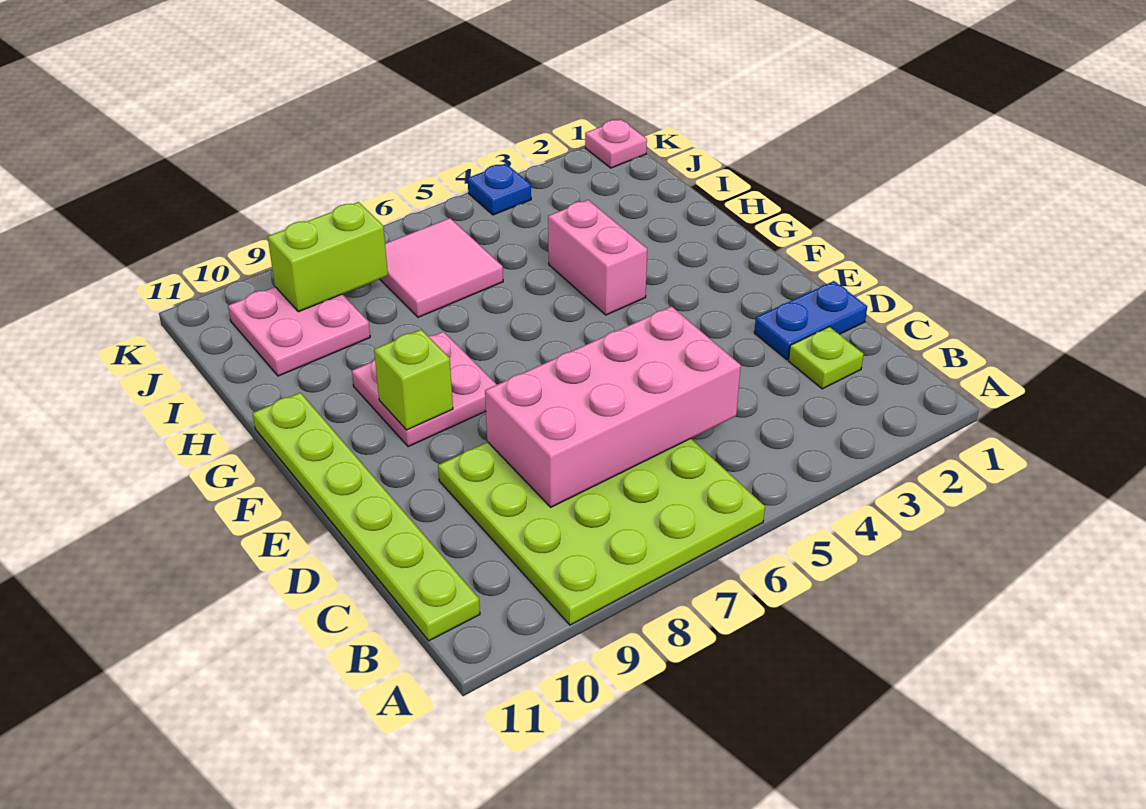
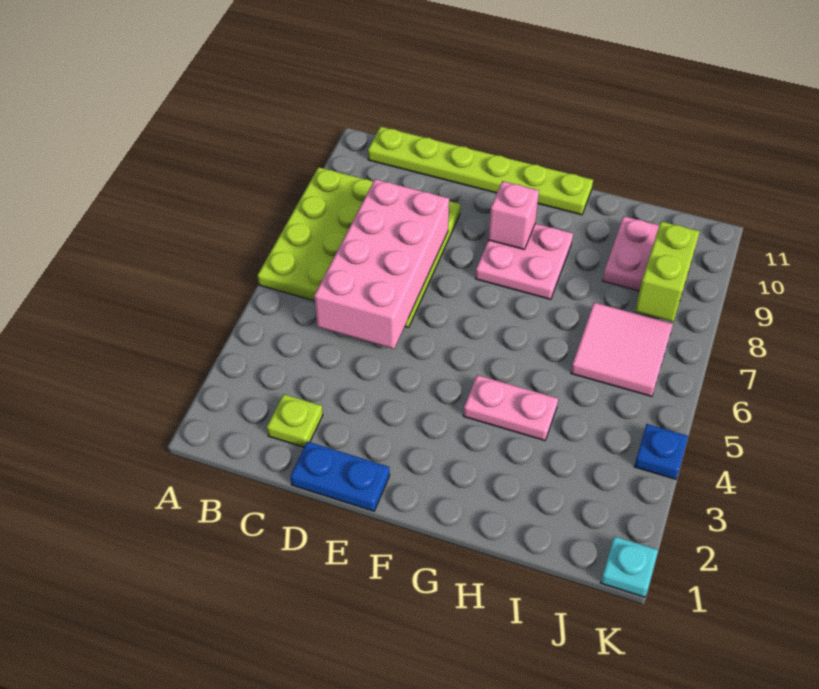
blue 1x2 plate [754,281,867,360] -> blue 1x2 plate turned to [290,441,390,511]
lime 1x1 brick [374,330,453,430] -> pink 1x1 brick [488,181,539,249]
pink 1x2 brick [548,200,647,315] -> pink 1x2 plate [463,375,558,441]
pink 1x1 plate [585,119,647,168] -> cyan 1x1 plate [601,536,658,597]

